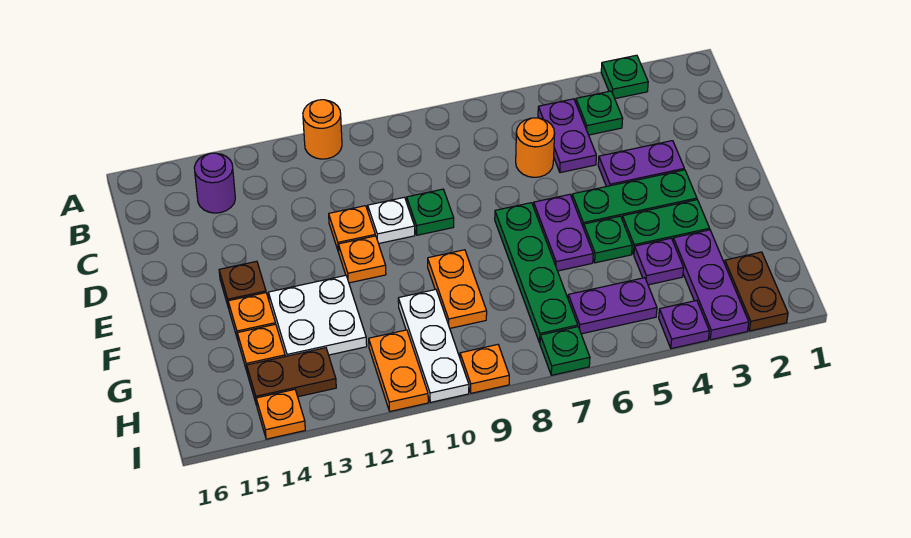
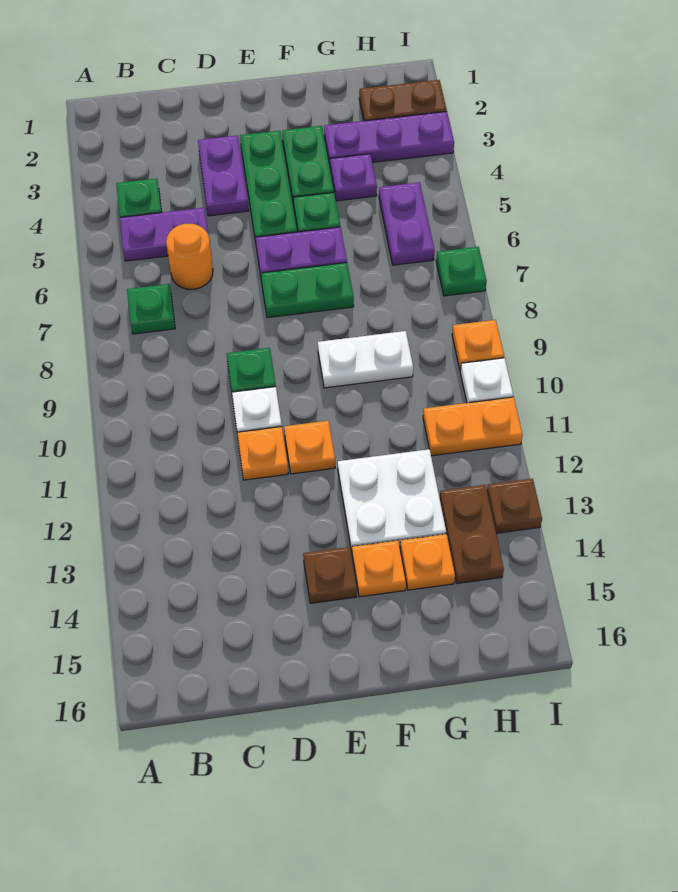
green 1x1 plate [601,55,648,99] -> green 1x1 plate moved to [127,284,175,334]
orange 1x1 round brick [303,100,342,159] -> none
purple 1x1 round brick [194,153,235,213] -> none
green 1x4 plate [495,203,578,343] -> green 1x2 plate [261,263,354,318]
orange 1x2 plate [428,250,487,328] -> white 1x2 plate [318,331,413,388]
white 1x3 plate [398,290,469,402] -> white 1x1 plate [460,358,513,403]
purple 1x1 plate [659,300,709,349] -> none
none -> brown 1x1 plate [487,479,542,533]
orange 1x1 plate [256,389,305,439] -> none

